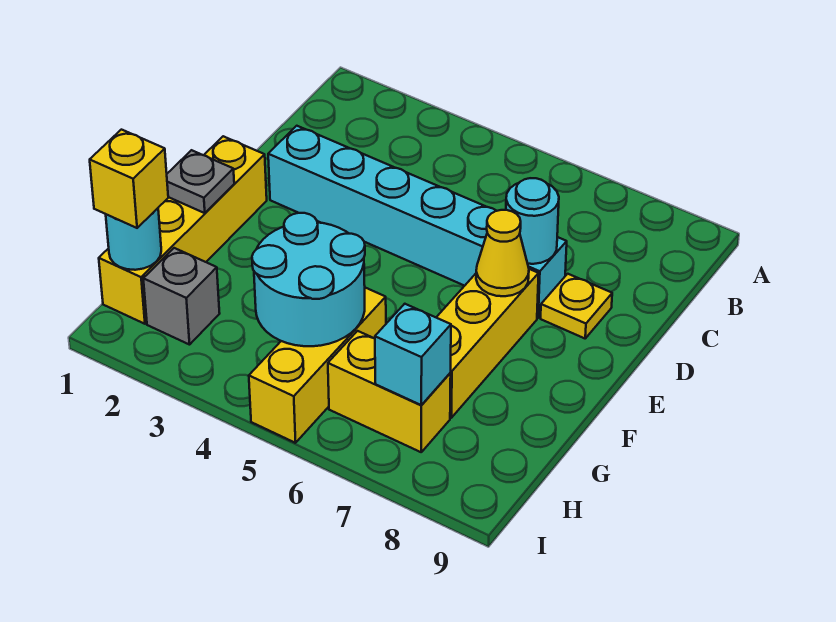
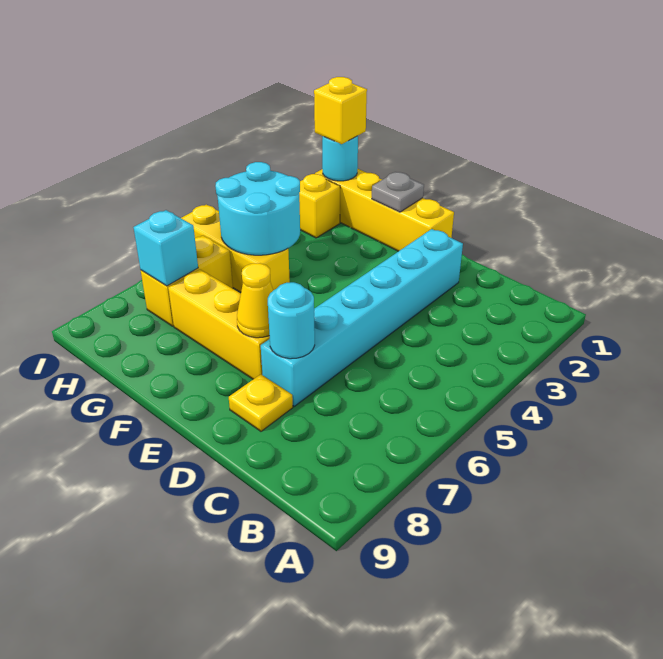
grey 1x1 brick [143,248,220,345] -> yellow 1x1 brick [299,174,340,238]

